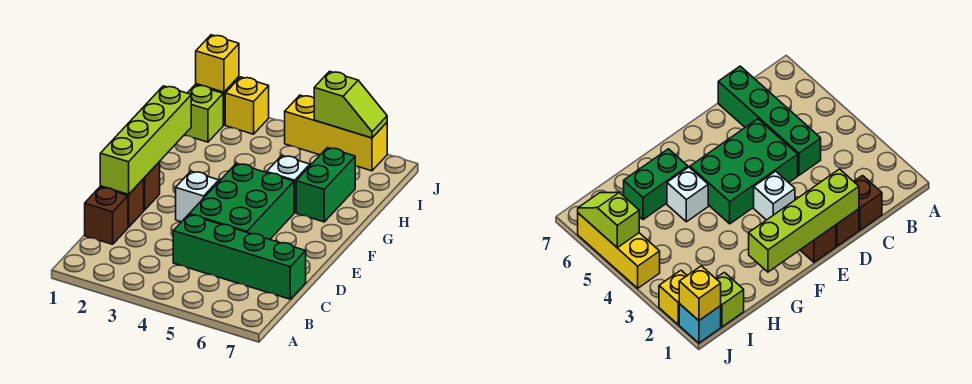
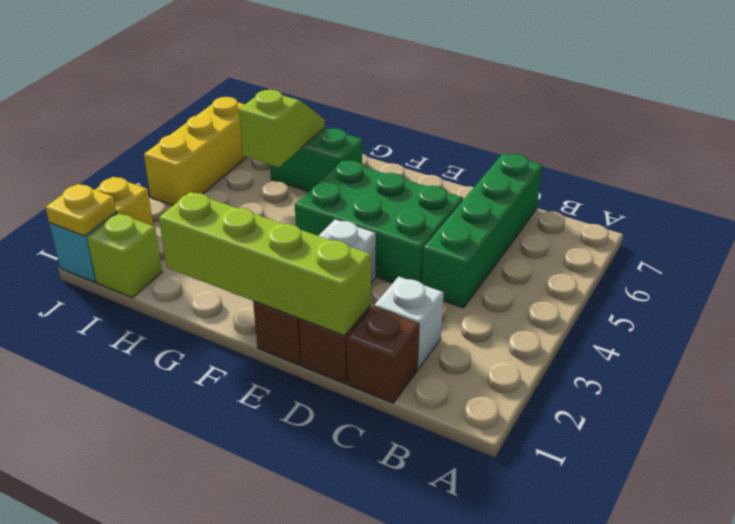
white 1x1 brick [267,156,310,213] -> white 1x1 brick moved to [374,276,444,369]
yellow 1x1 brick [196,35,239,92] -> yellow 1x1 plate [45,184,116,236]
lime 1x2 slope [314,71,387,138] -> lime 1x2 slope moved to [239,90,325,167]

